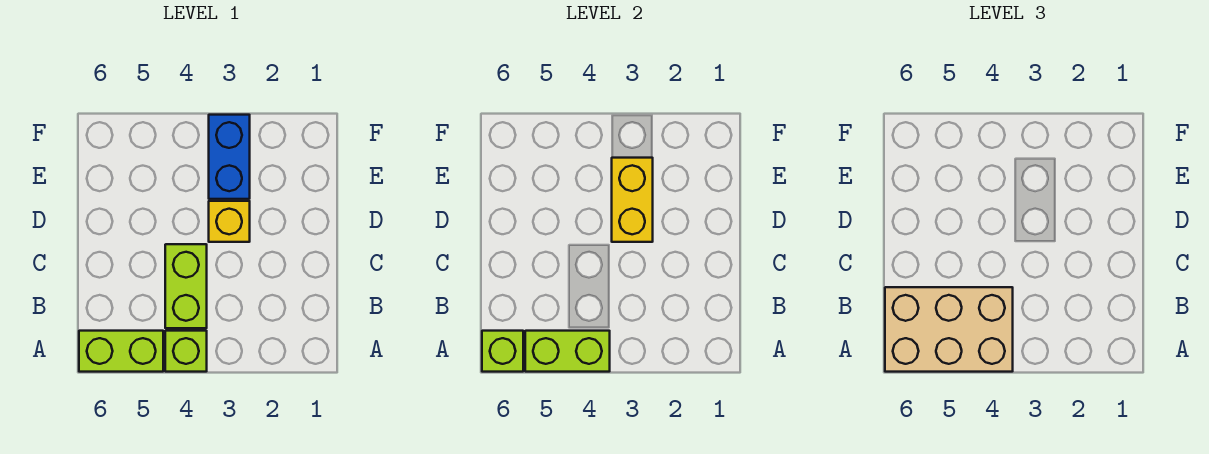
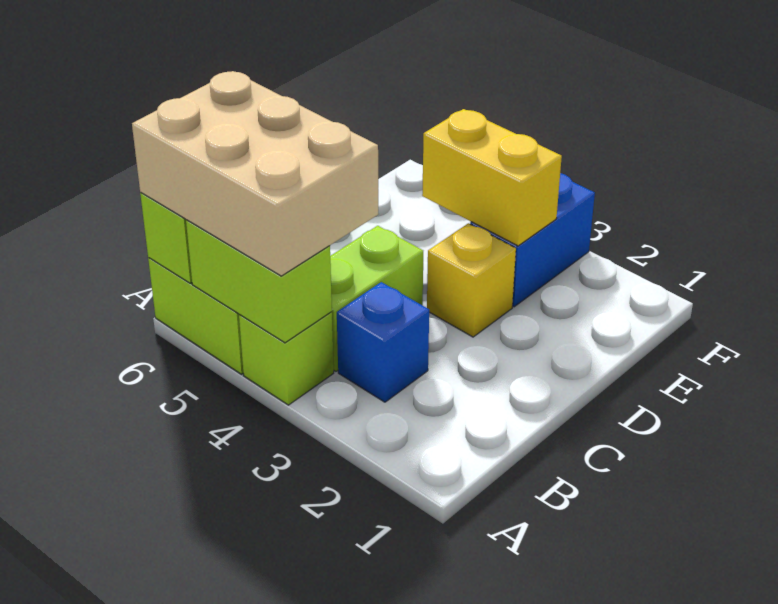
none -> blue 1x1 brick [337,282,429,402]
yellow 1x2 brick [612,158,653,242] -> yellow 1x2 brick turned to [422,109,562,246]

